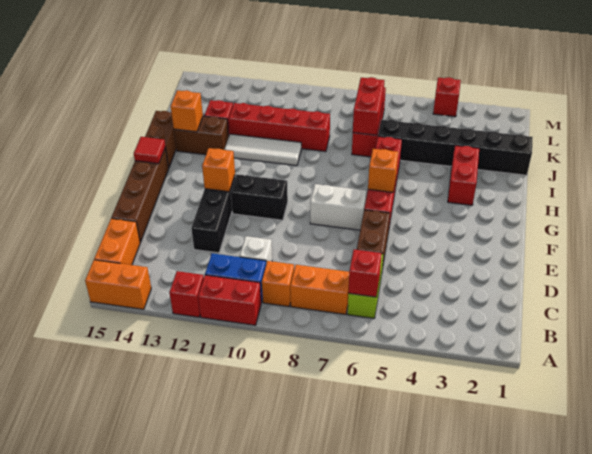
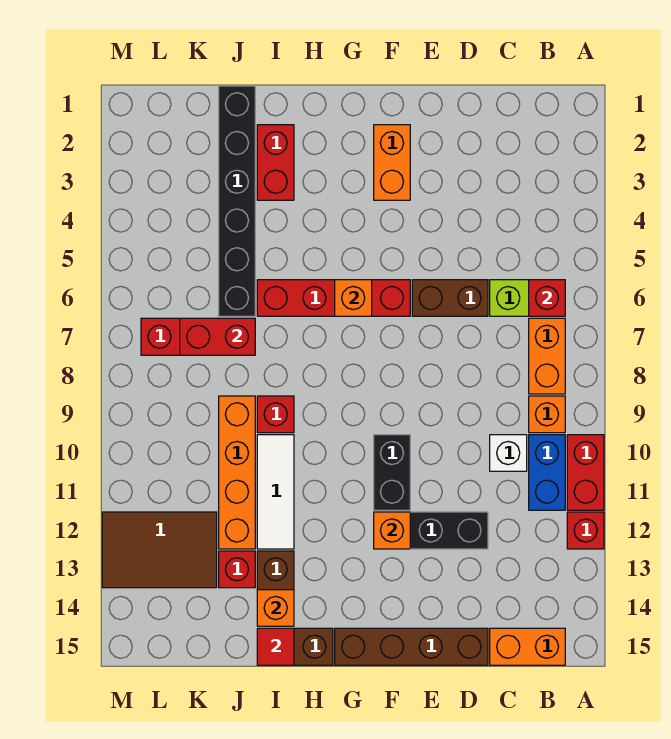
orange 1x2 brick [85,260,151,309] -> orange 1x2 brick moved to [374,125,410,200]
white 1x2 brick [310,184,366,230] -> none
red 1x1 tile [134,137,165,164] -> red 1x1 tile moved to [257,628,294,665]
red 1x2 brick [448,145,479,205] -> red 1x2 brick turned to [257,125,294,200]
red 1x4 brick [229,103,330,152] -> orange 1x4 brick [219,396,255,549]
none -> brown 2x3 tile [102,512,217,588]
red 1x1 brick [433,77,461,117] -> red 1x1 brick moved to [257,396,294,433]

